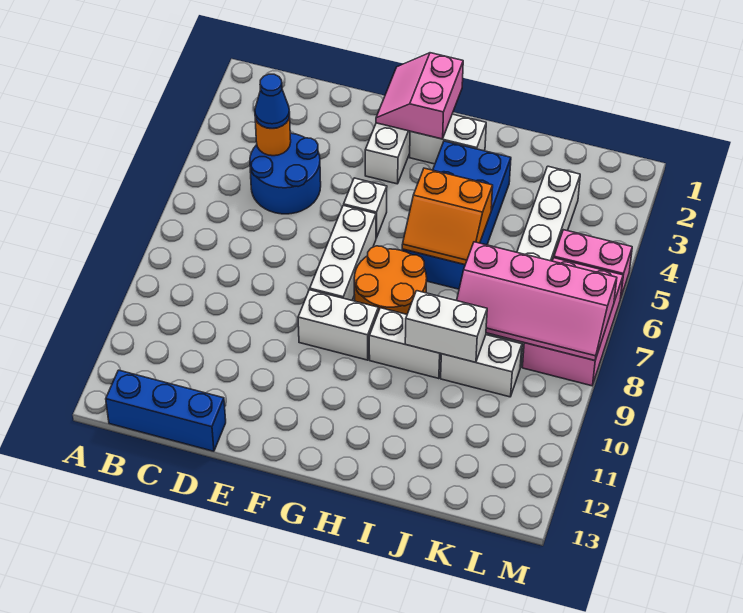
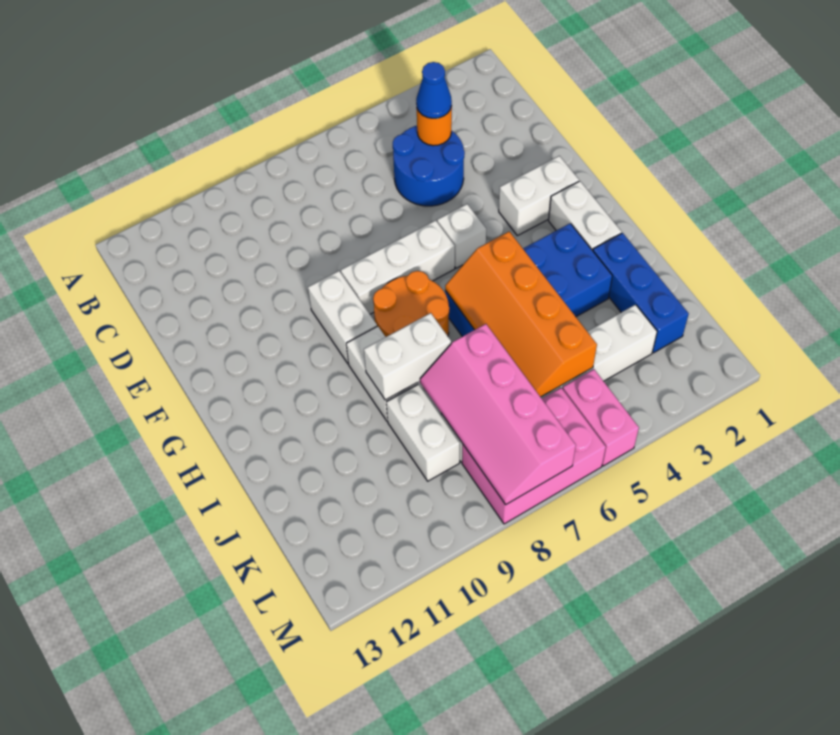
blue 1x3 brick [106,370,226,451] -> blue 1x3 brick moved to [593,233,689,353]
pink 2x2 slope [376,53,463,139] -> none
orange 2x2 slope [402,168,493,265] -> orange 2x4 slope [445,232,597,397]
white 1x2 brick [405,291,487,362] -> white 1x2 brick turned to [364,313,451,400]

